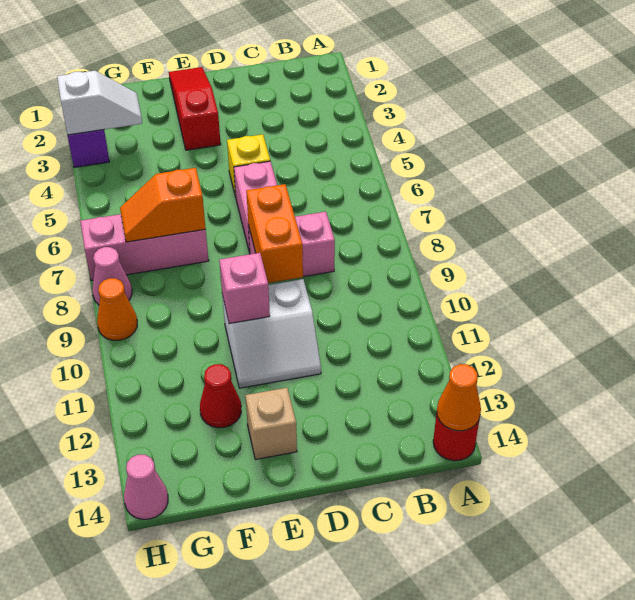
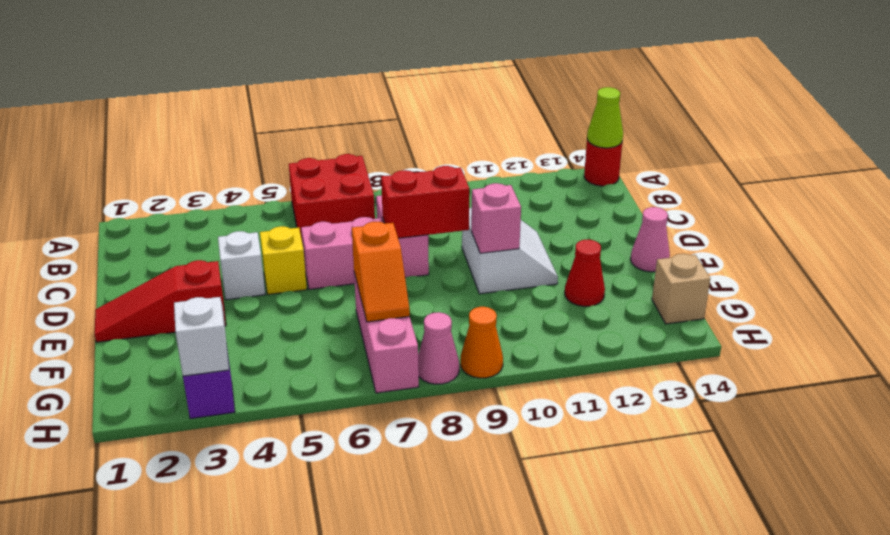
none -> red 2x2 brick [289,154,375,239]
orange 1x1 cone [437,364,481,431] -> lime 1x1 cone [587,87,623,148]
none -> white 1x1 brick [218,231,265,300]
orange 1x2 brick [246,184,303,283] -> red 1x2 brick [381,166,469,238]
tan 1x1 brick [245,388,297,460] -> tan 1x1 brick moved to [652,254,710,324]
pink 1x1 cone [124,455,168,519] -> pink 1x1 cone moved to [631,207,670,272]

